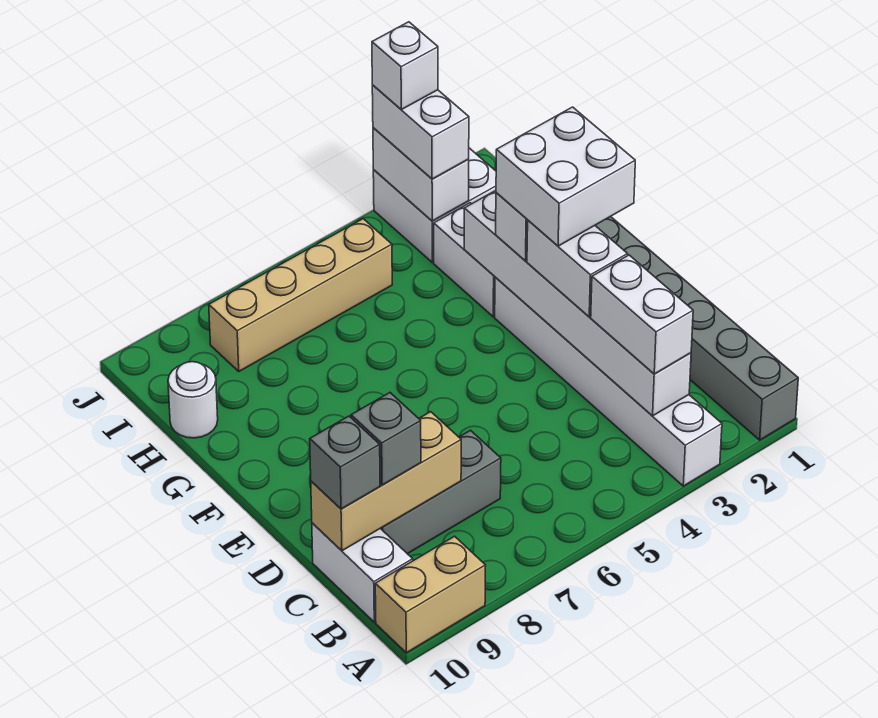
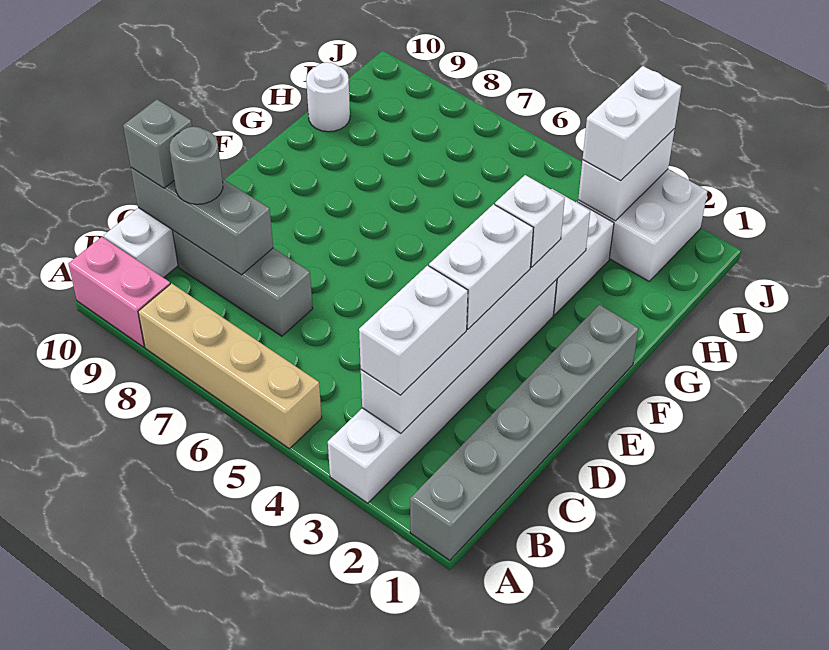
tan 1x2 brick [375,536,486,653] -> pink 1x2 brick [68,237,170,347]
tan 1x3 brick [311,412,461,551] -> grey 1x3 brick [131,168,273,275]
grey 1x1 brick [351,393,421,485] -> grey 1x1 round brick [170,127,223,204]
white 2x2 brick [496,107,635,246] -> none
tan 1x4 brick [209,219,392,371] -> tan 1x4 brick moved to [138,283,322,449]
white 1x1 brick [372,22,438,110] -> none

